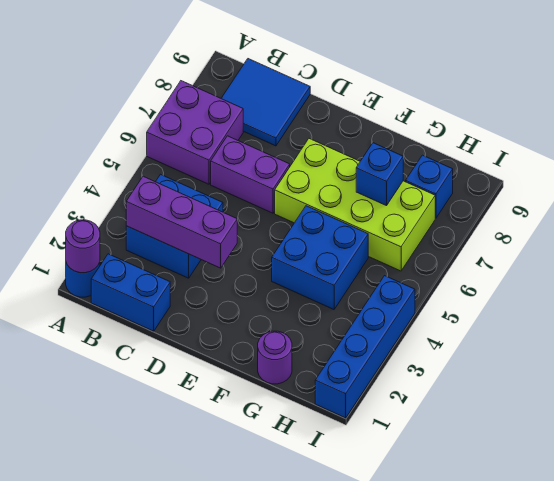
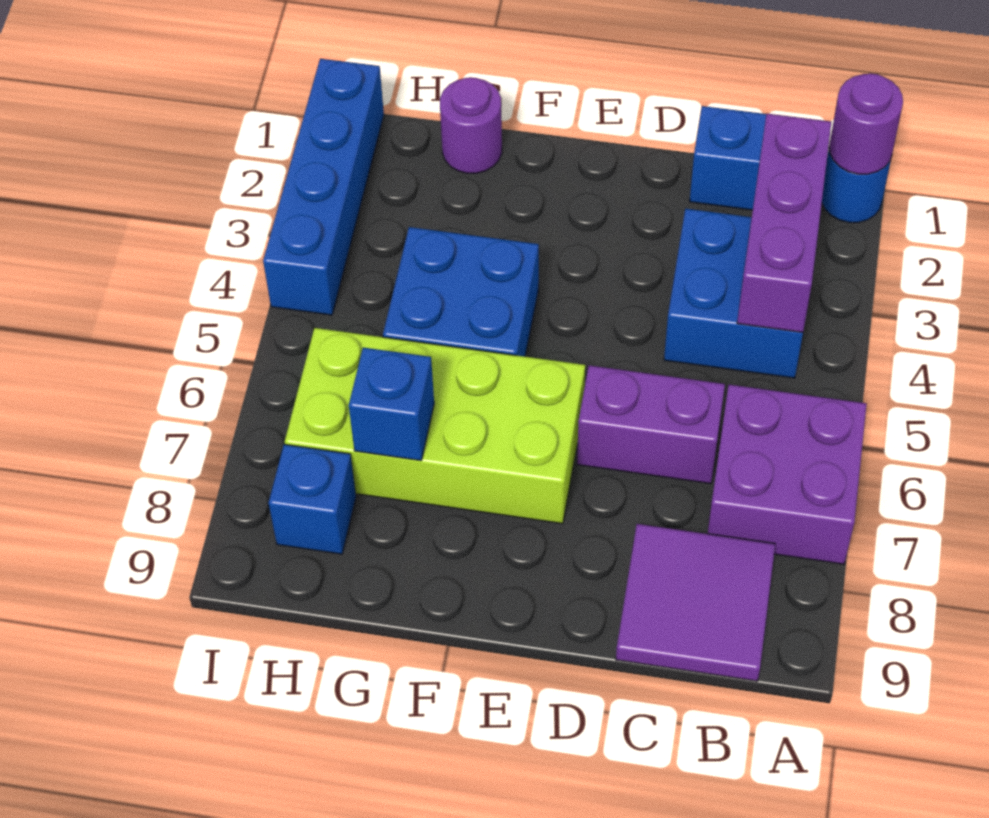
purple 1x3 brick [126,176,237,268] -> purple 1x3 brick turned to [737,114,831,332]
blue 2x2 tile [221,59,310,146] -> purple 2x2 tile [616,524,775,681]

